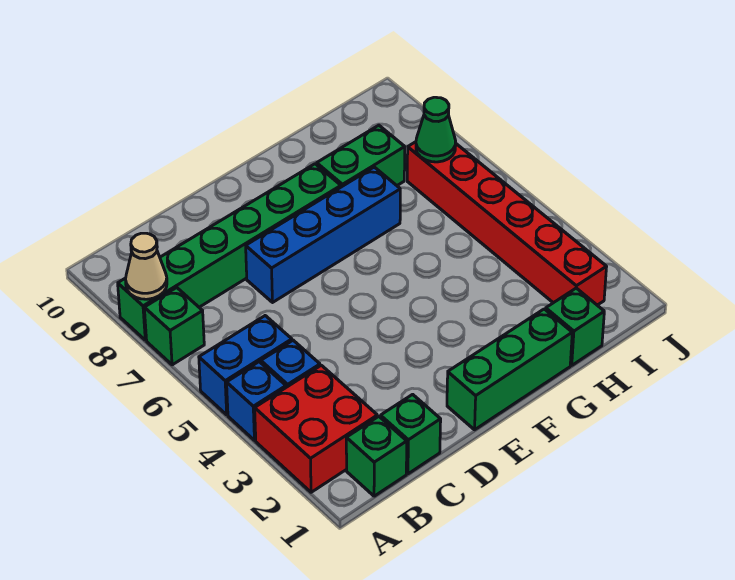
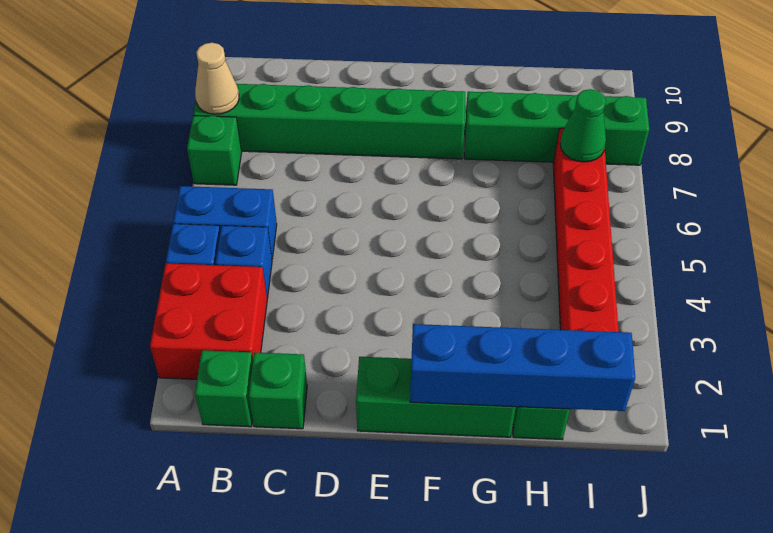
blue 1x4 brick [246,167,400,302] -> blue 1x4 brick moved to [410,324,635,411]
green 1x2 brick [317,125,405,187] -> green 1x4 brick [464,91,649,165]

